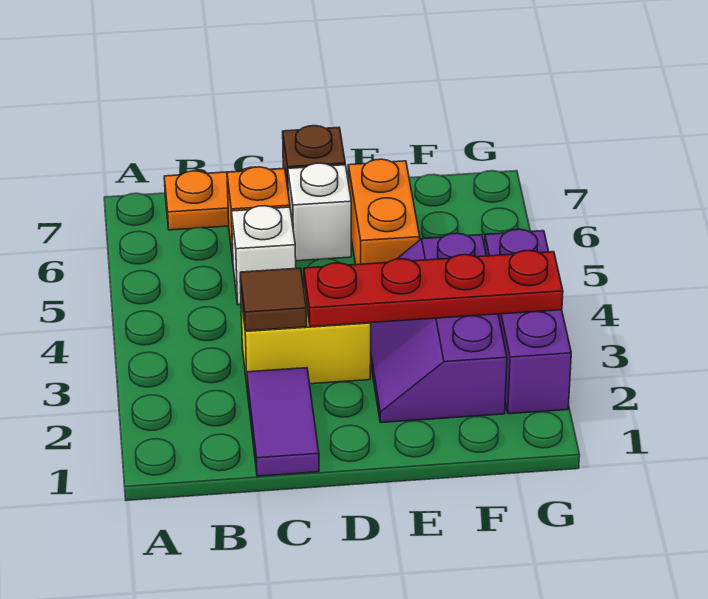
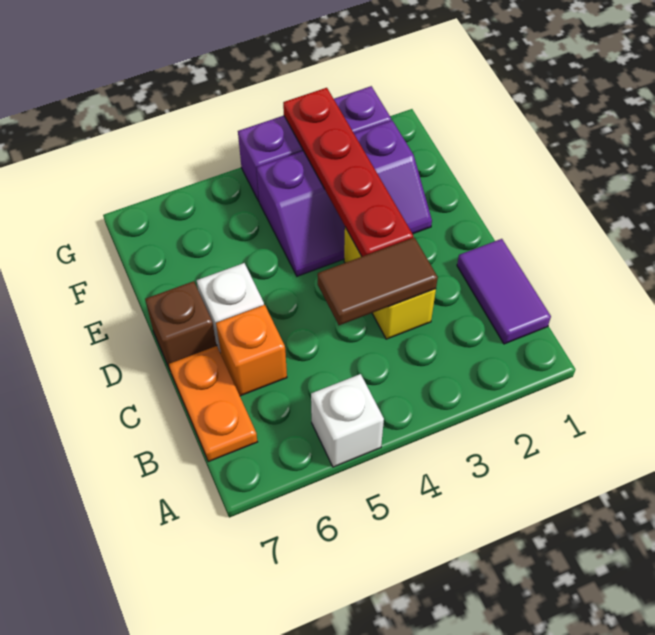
purple 1x2 tile [247,368,319,476] -> purple 1x2 tile turned to [457,239,551,344]
brown 1x1 tile [240,268,307,331] -> brown 1x2 tile [318,237,438,325]
white 1x1 brick [231,206,296,305] -> white 1x1 brick moved to [311,374,384,467]
orange 1x2 brick [348,159,420,265] -> none

